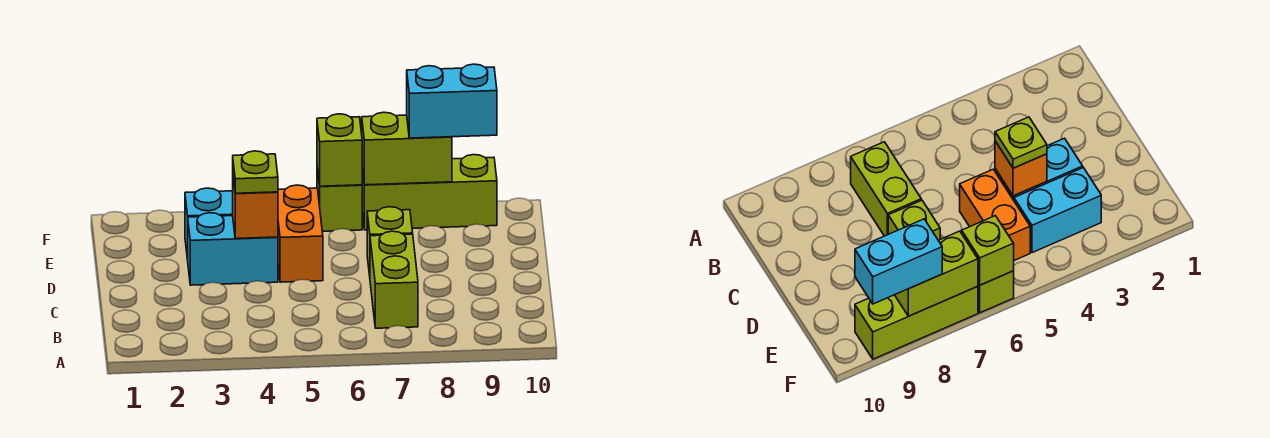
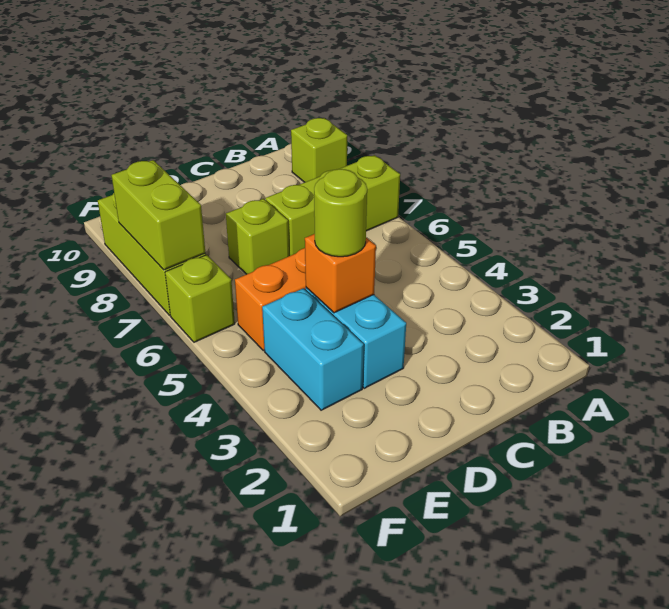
lime 1x2 brick [370,231,418,328] -> lime 1x3 brick [265,155,400,256]
lime 1x1 plate [233,151,278,193] -> lime 1x1 round brick [314,169,367,257]
lime 1x1 brick [317,114,362,186] -> lime 1x1 brick moved to [291,118,347,182]
cyan 1x2 brick [407,64,497,138] -> none

